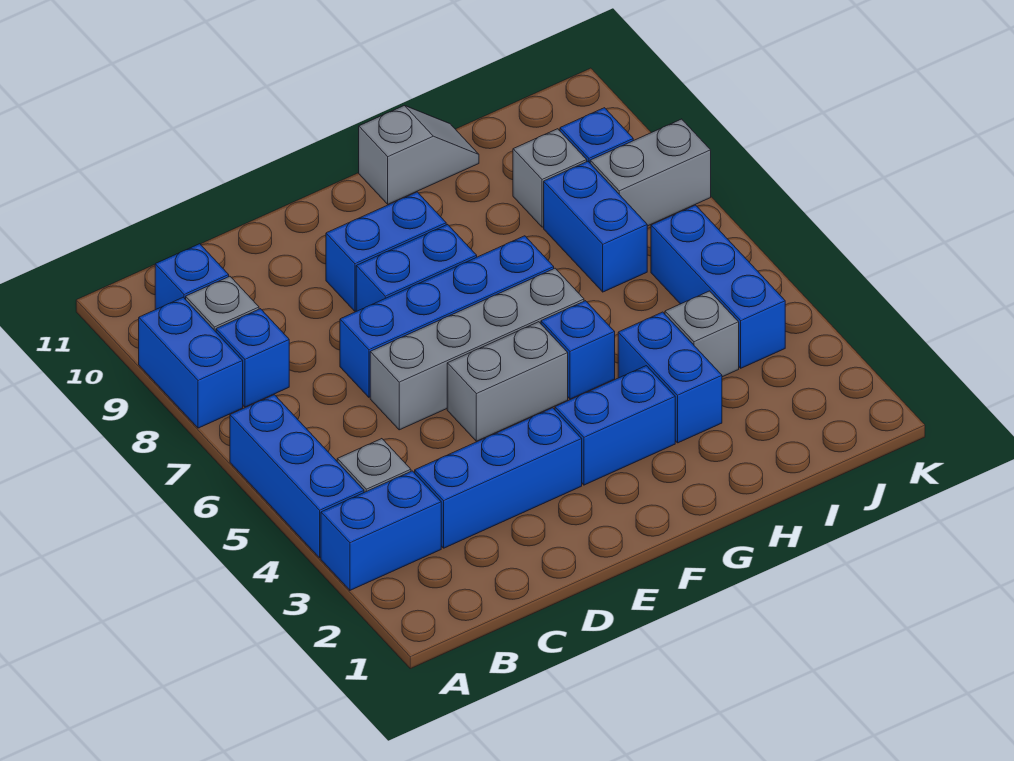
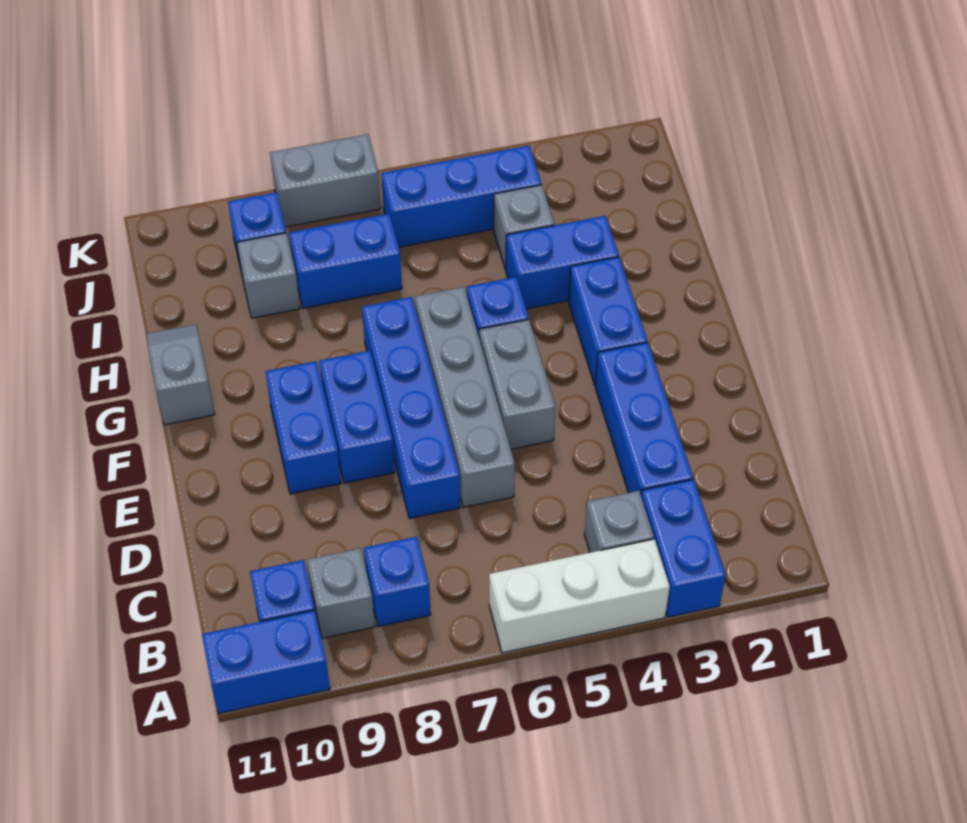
blue 1x3 brick [230,395,364,558] -> white 1x3 brick [489,539,670,653]
blue 1x2 brick [139,297,243,428] -> blue 1x2 brick moved to [202,610,330,713]
grey 1x2 brick [590,119,711,226] -> grey 1x2 brick turned to [270,134,381,227]

